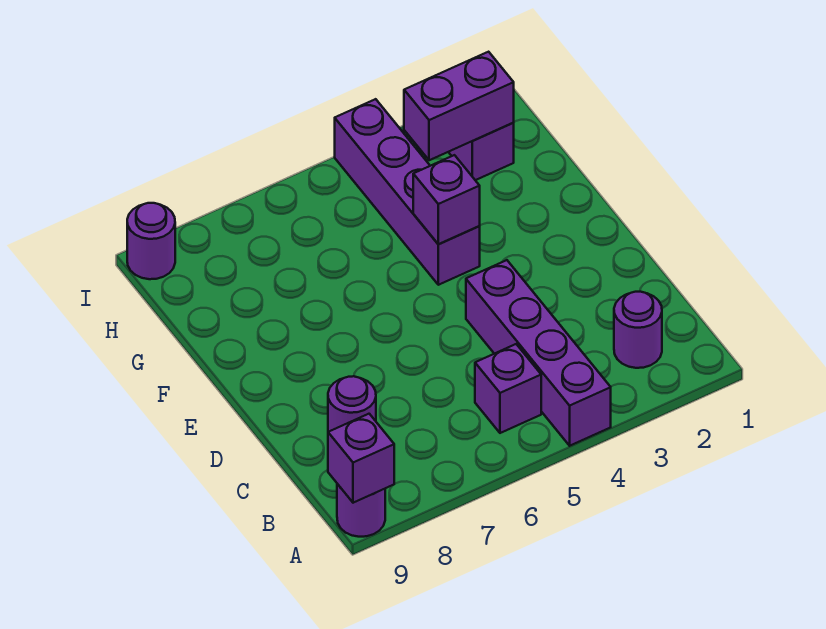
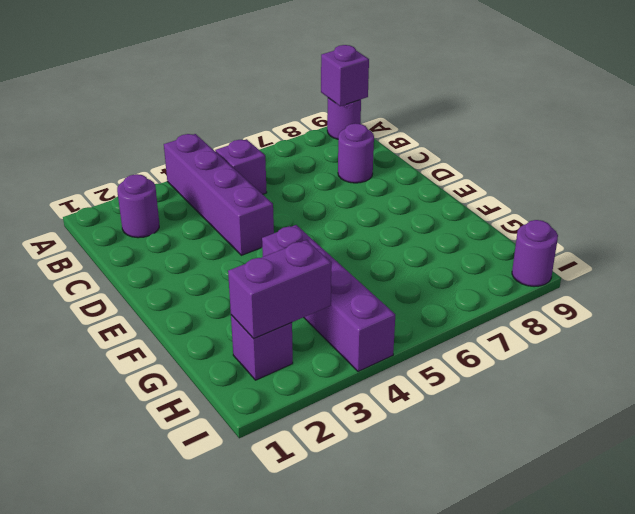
purple 1x1 brick [413,155,480,244] -> none

